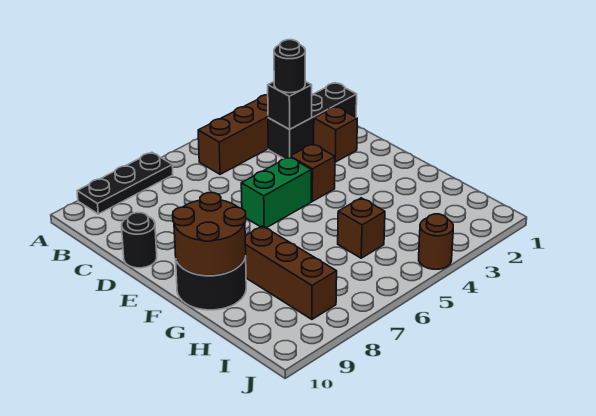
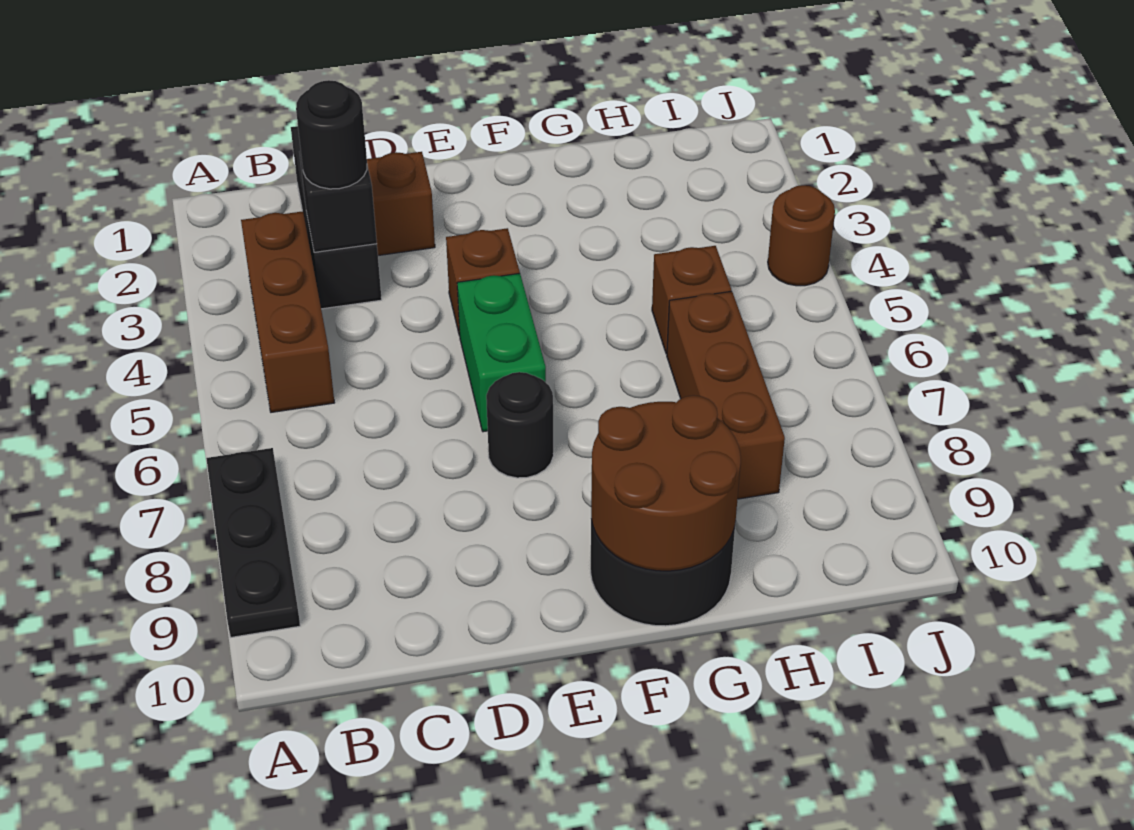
black 1x1 round brick [122,213,157,268] -> black 1x1 round brick moved to [486,372,554,478]
brown 1x3 brick [245,226,337,319] -> brown 1x3 brick turned to [667,291,785,499]

